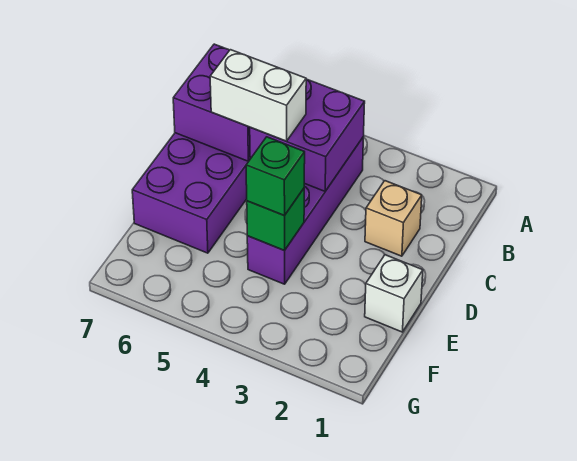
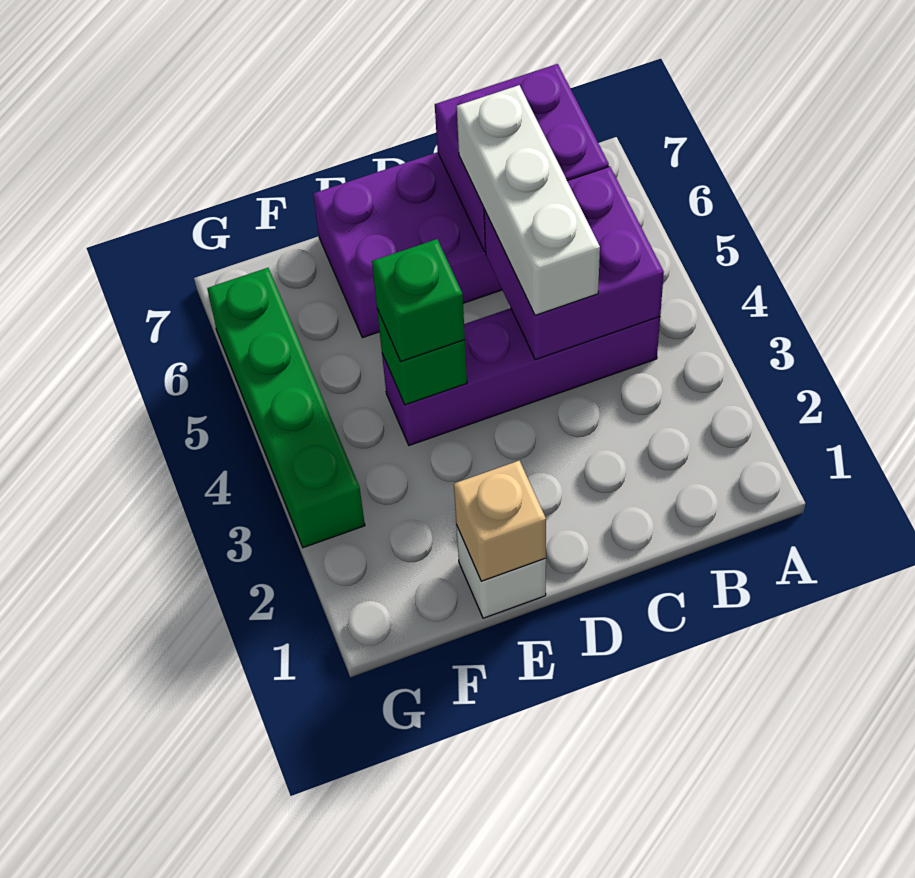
tan 1x1 brick [365,181,422,256] -> tan 1x1 brick moved to [454,461,546,581]
white 1x2 brick [210,50,306,141] -> white 1x3 brick [457,85,600,315]
none -> green 1x4 brick [207,268,365,548]

